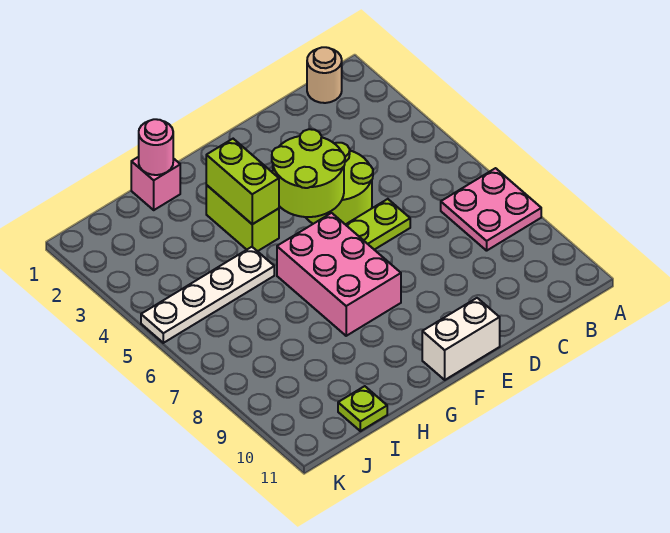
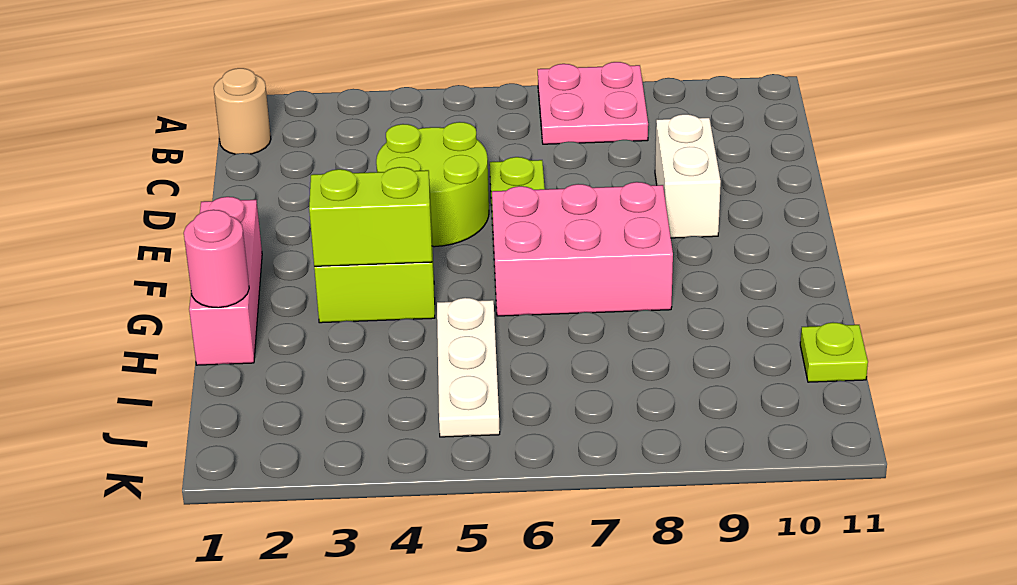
lime 2x2 round brick [272,129,345,217] -> none
white 1x2 brick [422,298,500,380] -> white 1x2 brick moved to [655,114,721,238]
pink 1x1 brick [131,157,180,210] -> pink 1x3 brick [189,197,262,365]
white 1x4 plate [141,247,274,343] -> white 1x3 plate [437,298,500,437]

